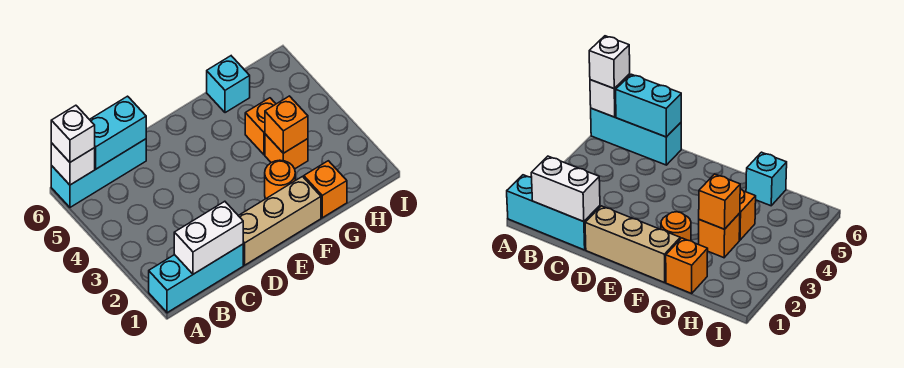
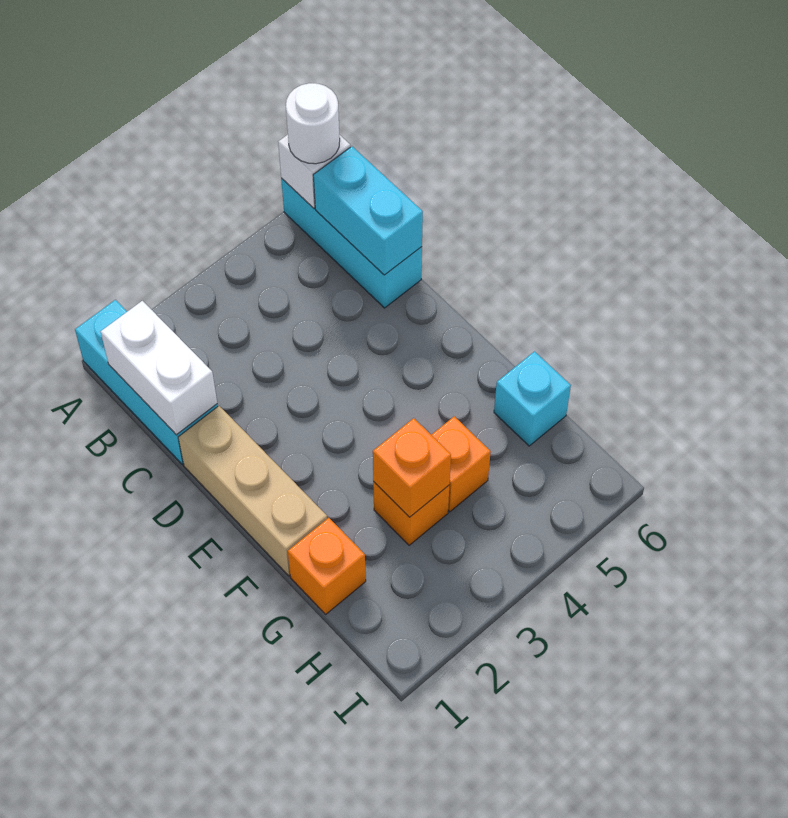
white 1x1 brick [51,105,95,162] -> white 1x1 round brick [286,83,340,164]
orange 1x1 round brick [265,160,295,199] -> none

